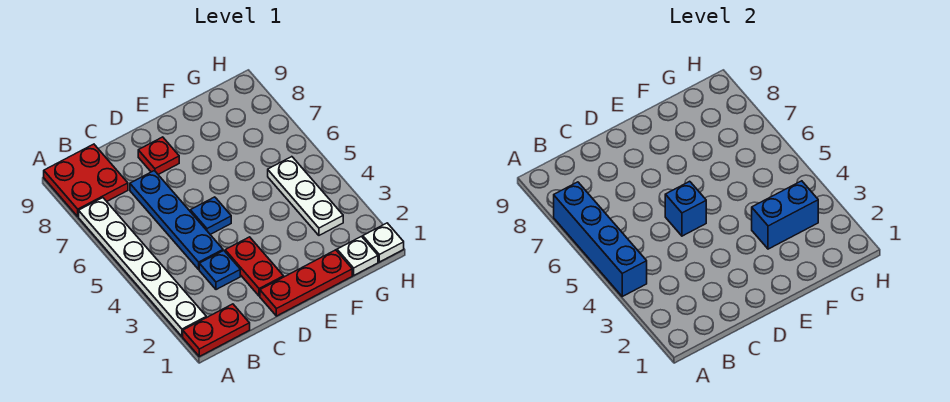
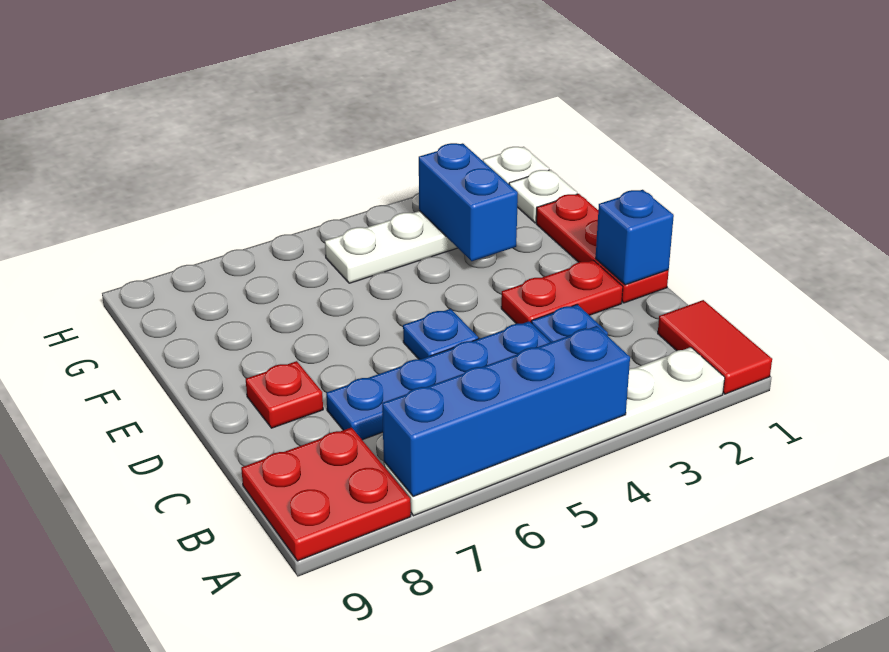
red 1x2 plate [183,304,250,356] -> red 1x2 tile [658,300,772,394]
blue 1x1 brick [665,181,706,236] -> blue 1x1 brick moved to [595,190,674,285]

